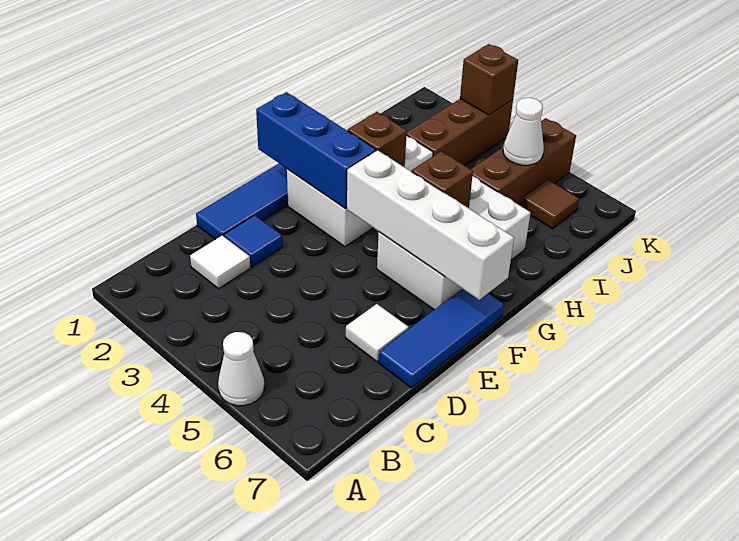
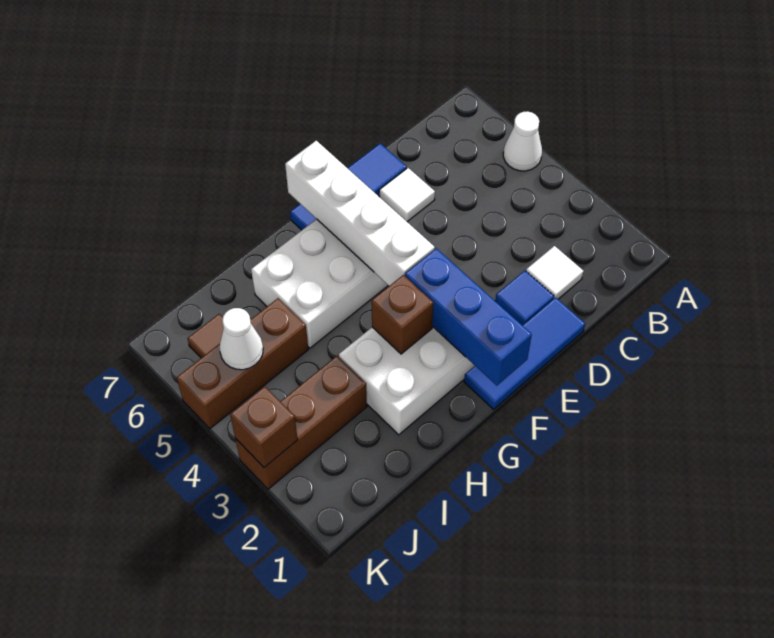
brown 1x1 brick [412,151,473,208] -> none

